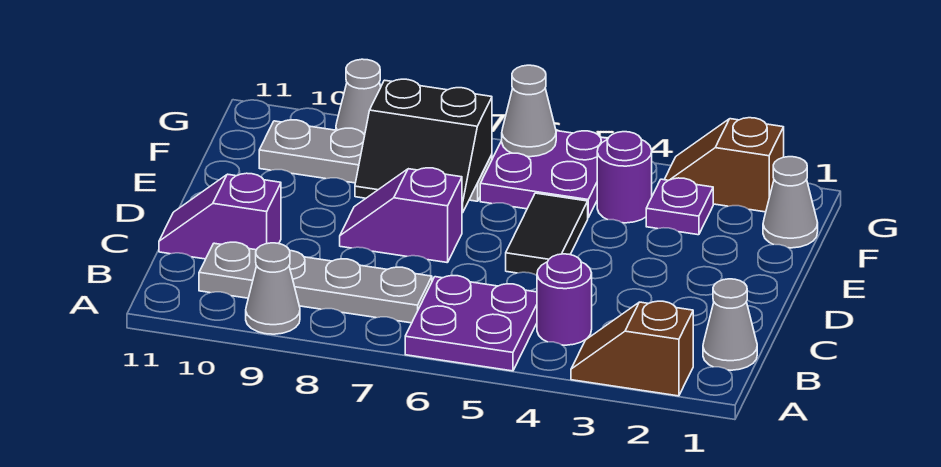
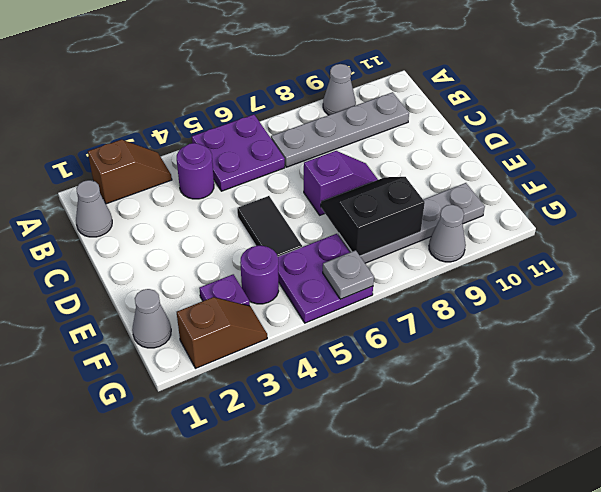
purple 1x2 slope [159,173,281,259] -> none
grey 1x1 cone [502,65,556,157] -> grey 1x1 plate [323,250,374,299]

